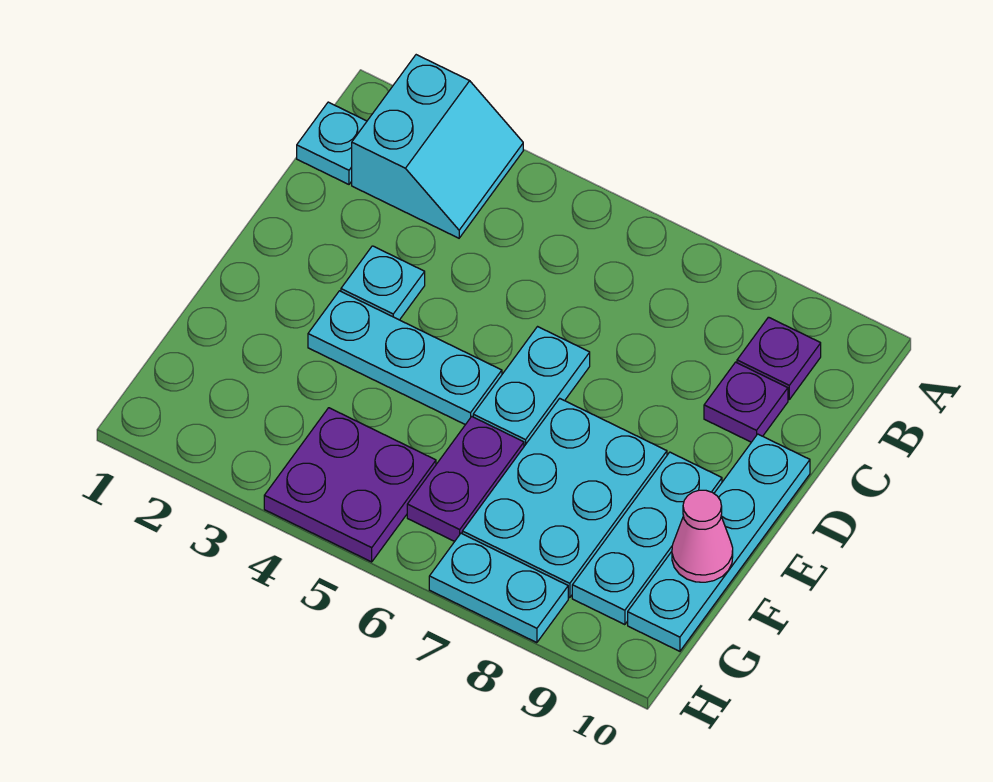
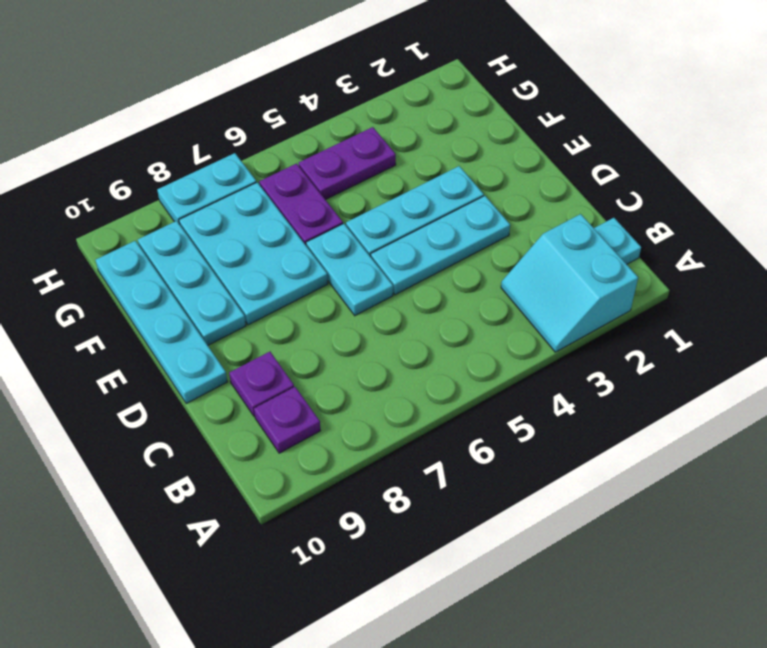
cyan 1x1 plate [341,246,425,320] -> cyan 1x3 plate [371,196,510,295]
pink 1x1 cone [672,490,733,582] -> none
purple 2x2 plate [264,408,436,562] -> purple 1x2 plate [299,127,396,200]

